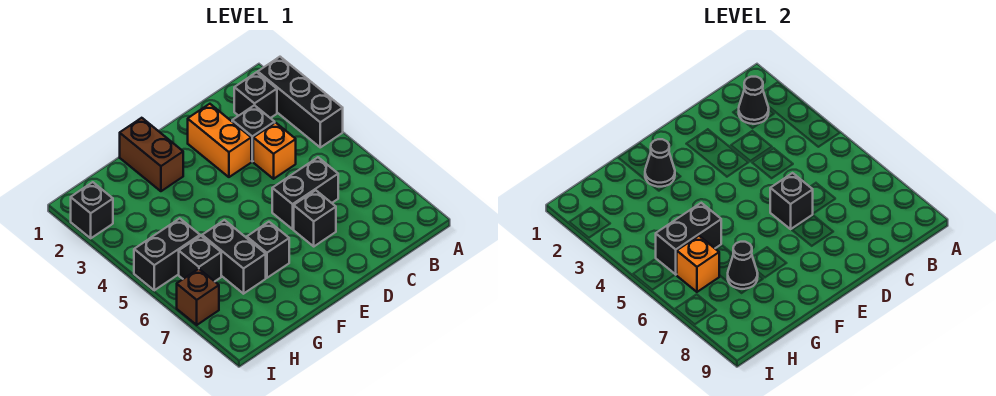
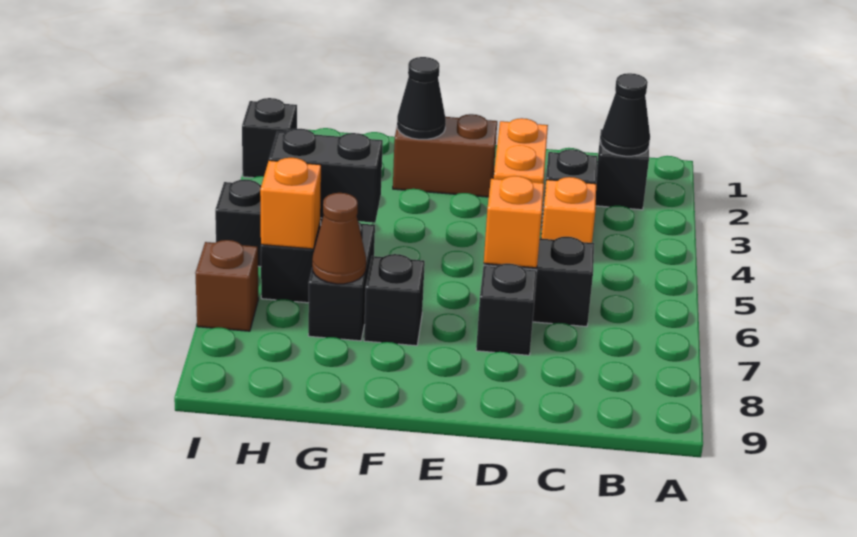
black 1x3 brick [258,57,343,147] -> none
black 1x1 brick [770,173,813,229] -> orange 1x1 brick [484,176,544,268]
brown 1x2 brick [120,118,183,191] -> brown 1x2 brick turned to [393,114,497,197]
black 1x1 cone [728,242,758,289] -> brown 1x1 cone [312,193,366,284]

